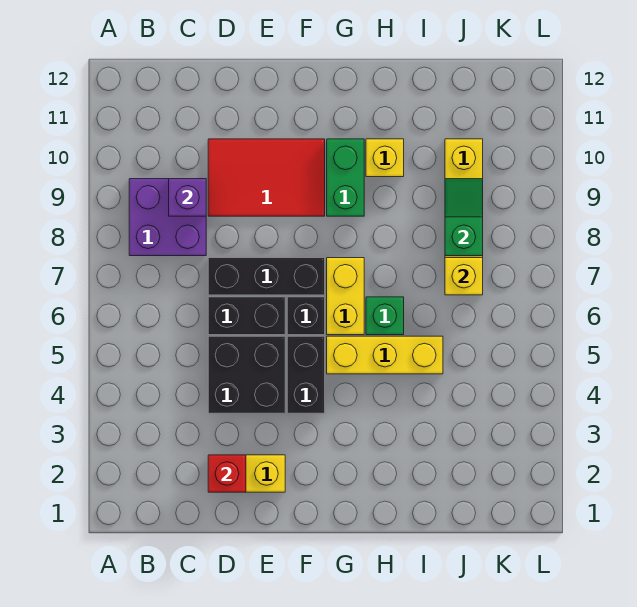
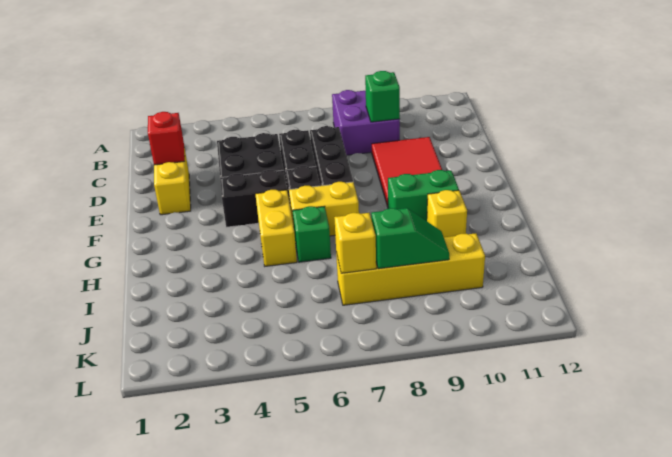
purple 1x1 brick [169,179,206,216] -> green 1x1 brick [365,71,400,122]
yellow 1x3 brick [327,336,443,374] -> yellow 1x2 brick [255,190,297,266]

